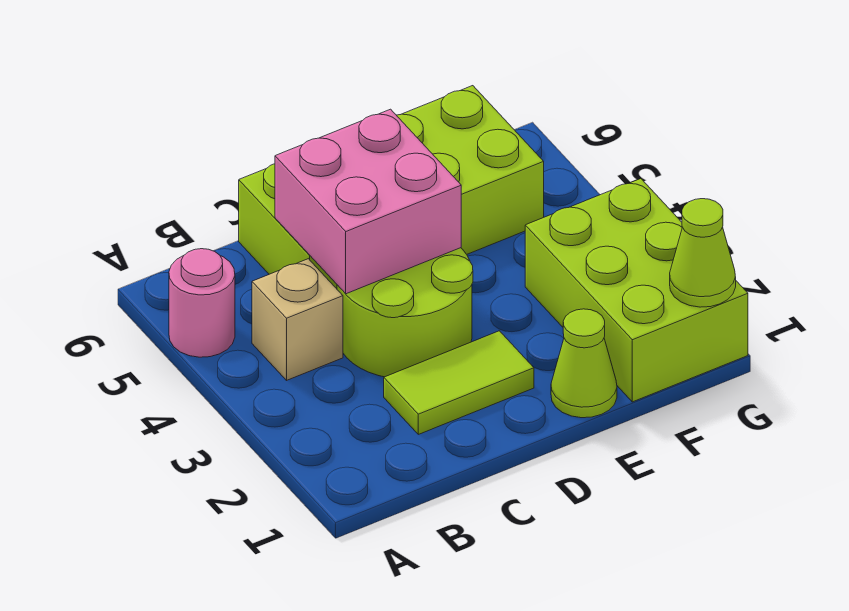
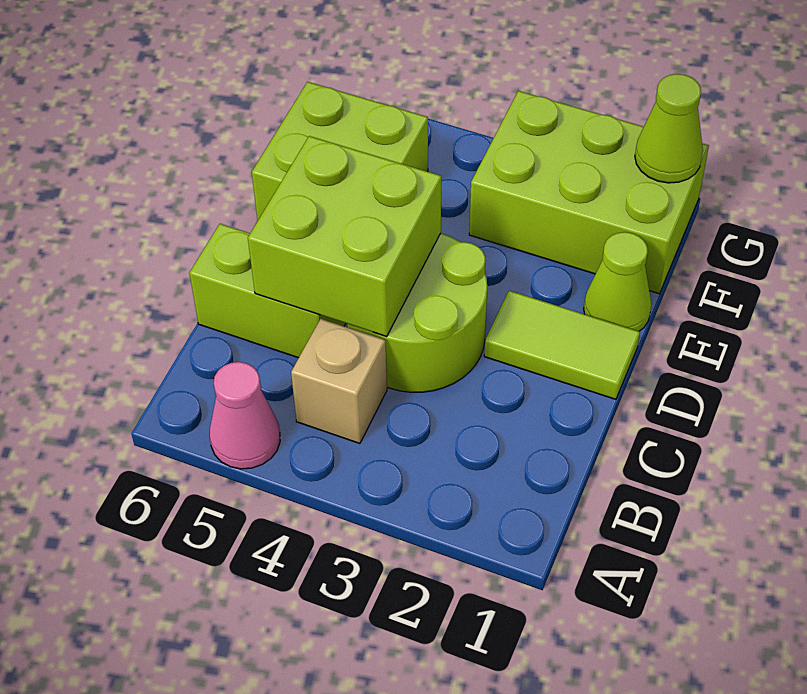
pink 1x1 round brick [169,249,235,357] -> pink 1x1 cone [210,362,280,469]
lime 1x2 tile [384,331,534,434] -> lime 1x2 tile turned to [484,291,640,399]
pink 2x2 brick [275,109,461,294] -> lime 2x2 brick [248,136,441,337]

